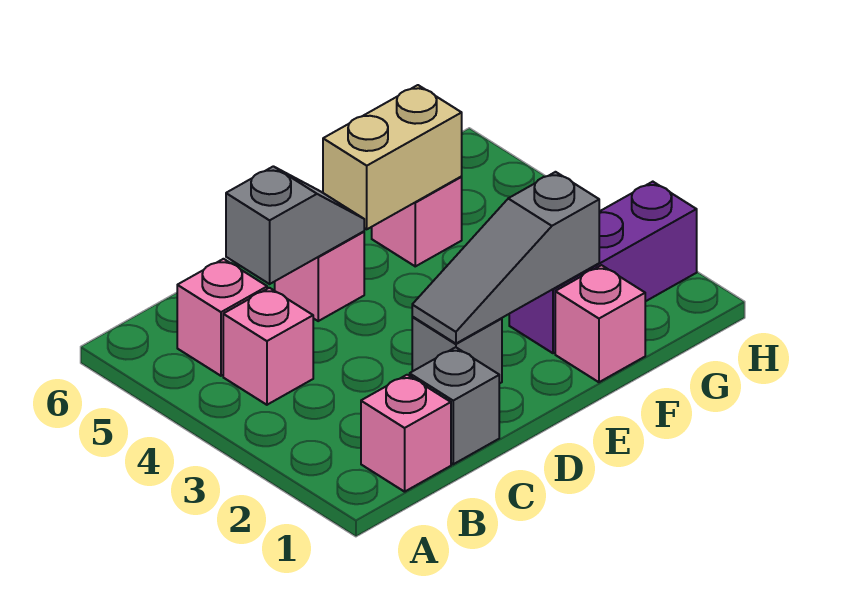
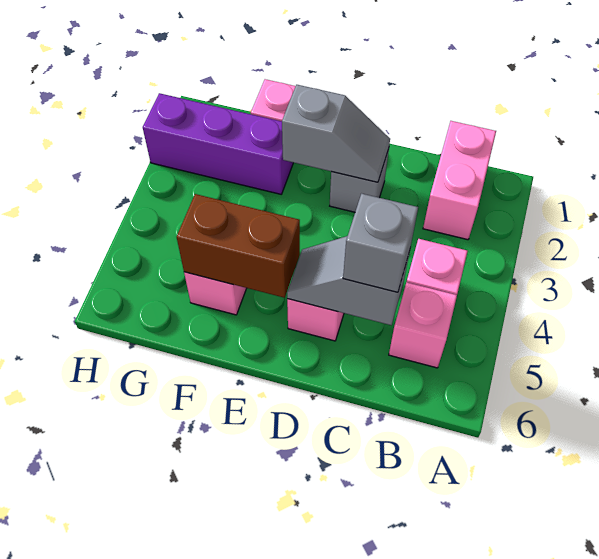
pink 1x1 brick [361,375,451,492] -> pink 1x2 brick [423,121,496,240]
grey 1x1 brick [410,347,499,464] -> grey 1x1 brick moved to [343,194,418,292]
grey 1x3 slope [412,172,599,344] -> grey 1x2 slope [282,85,390,182]
tan 1x2 brick [323,85,462,229] -> brown 1x2 brick [176,194,300,298]

